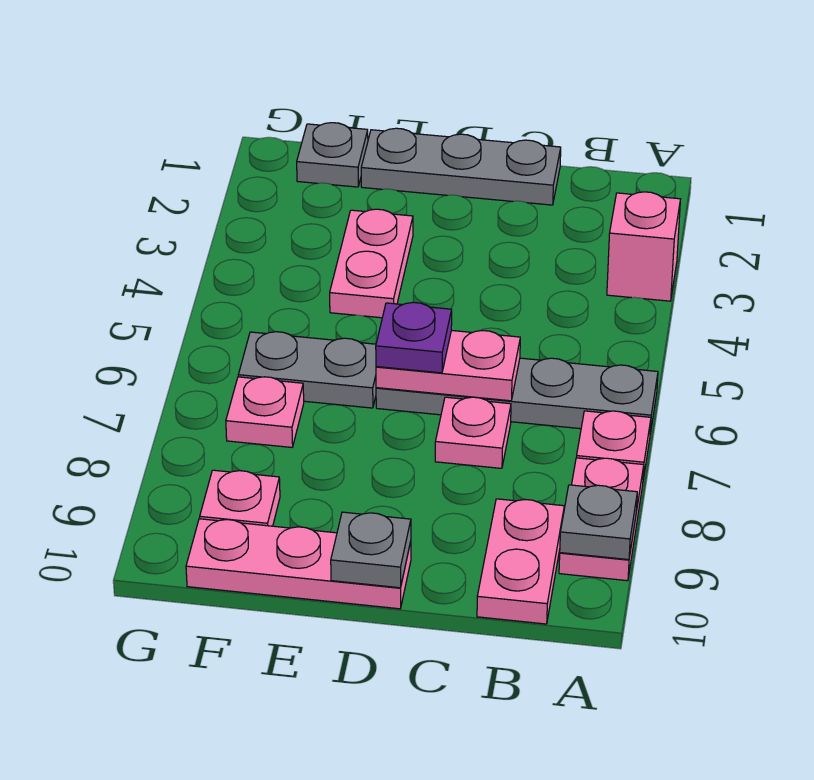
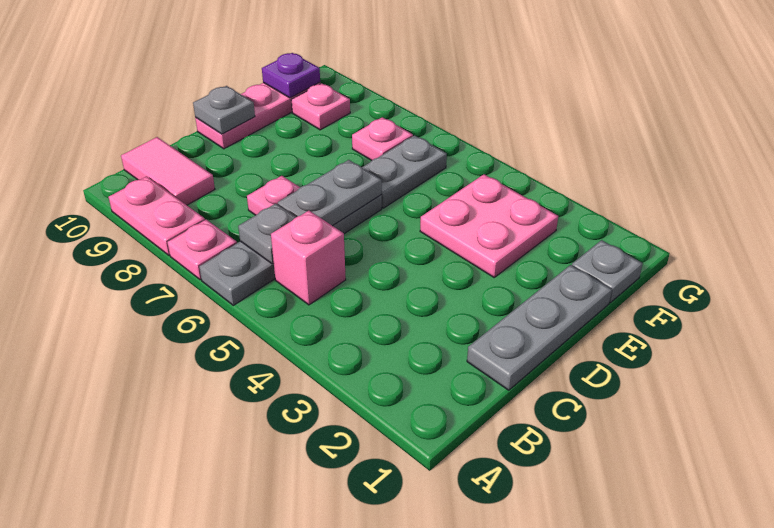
pink 1x1 brick [607,192,680,301] -> pink 1x1 brick moved to [271,211,346,305]
grey 1x1 plate [560,485,637,560] -> grey 1x1 plate moved to [238,203,296,264]
pink 1x2 plate [477,499,564,624] -> pink 1x2 tile [121,137,215,205]
pink 1x2 plate [376,330,520,401] -> grey 1x2 plate [278,160,382,226]
purple 1x1 plate [376,302,452,373] -> purple 1x1 plate moved to [262,53,320,98]
pink 1x2 plate [330,209,413,318] -> pink 2x2 plate [420,174,558,277]

